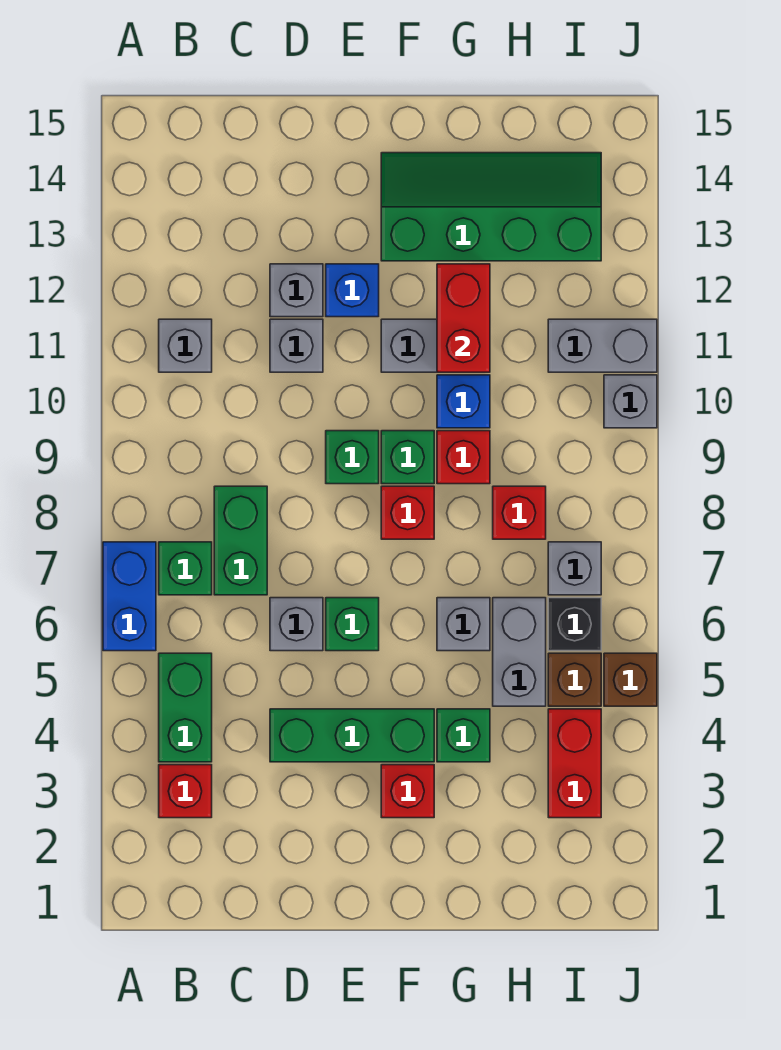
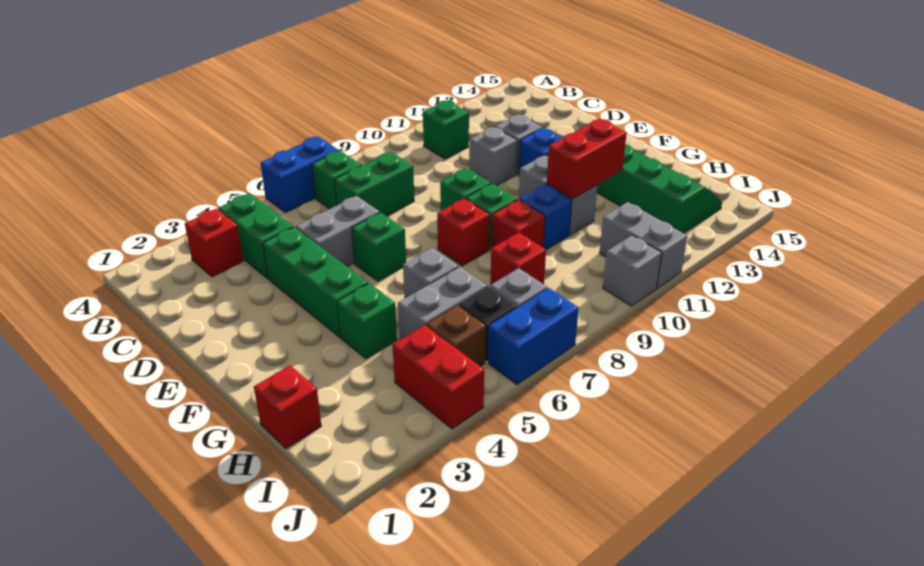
green 1x2 brick [159,653,212,762] -> green 1x2 brick turned to [218,193,293,278]
grey 1x1 brick [159,319,212,372] -> green 1x1 brick [423,101,469,159]
grey 1x1 brick [270,598,323,651] -> grey 1x2 brick [296,196,380,266]
red 1x1 brick [381,765,434,818] -> red 1x1 brick moved to [254,365,321,448]
red 1x2 brick [548,709,601,818] -> red 1x2 brick turned to [393,325,484,429]
brown 1x1 brick [604,653,657,706] -> none
none -> blue 1x2 brick [488,288,579,385]

